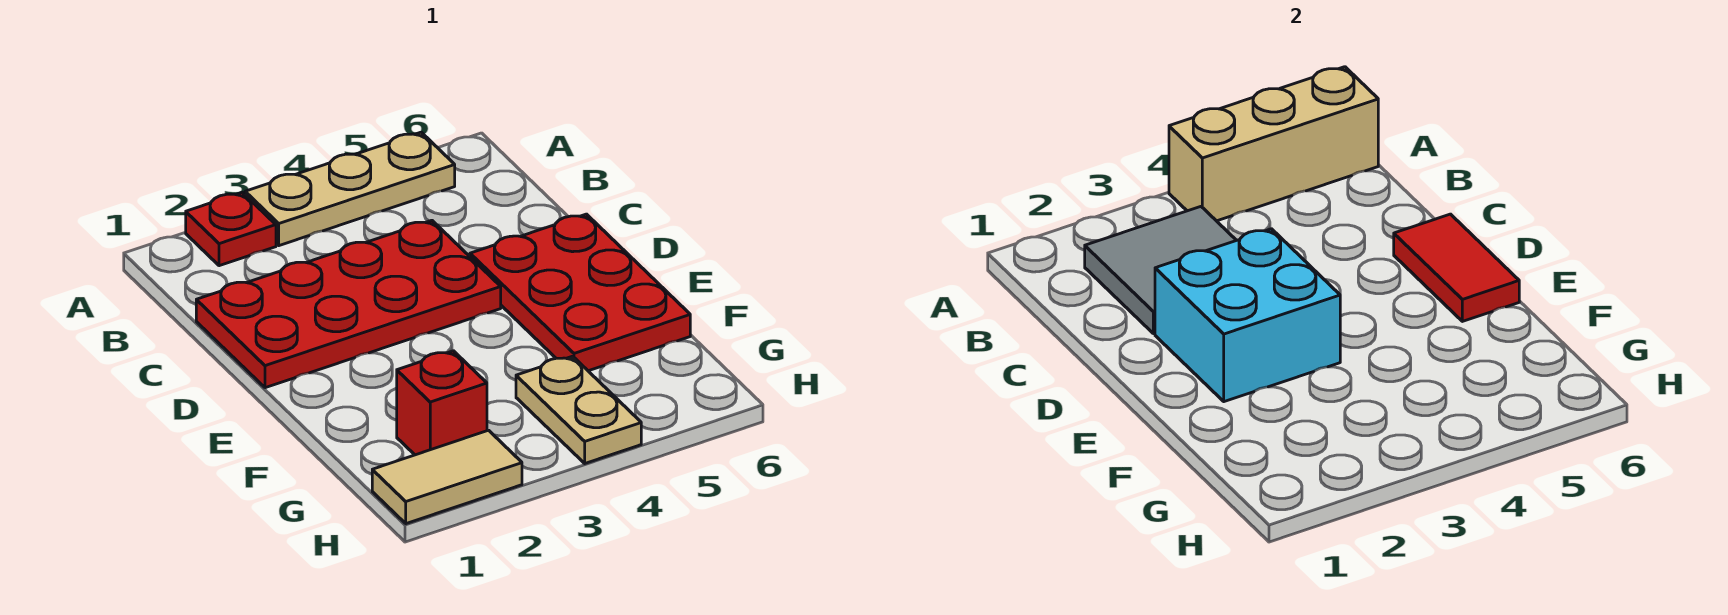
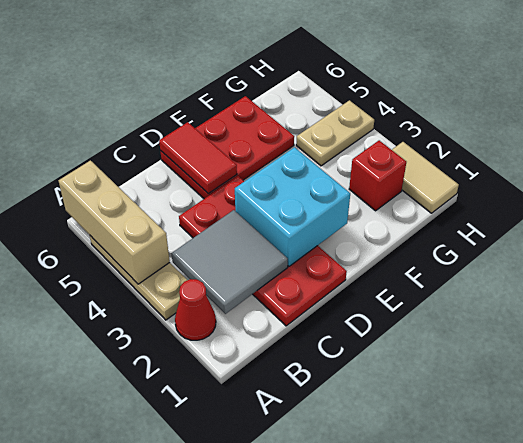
red 1x1 plate [186,192,276,266] -> red 1x1 cone [175,279,216,340]
red 1x2 tile [1394,214,1519,321] -> red 1x2 tile turned to [159,122,237,194]

